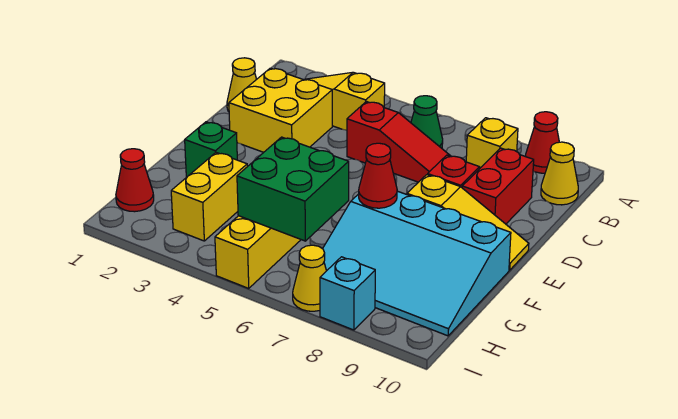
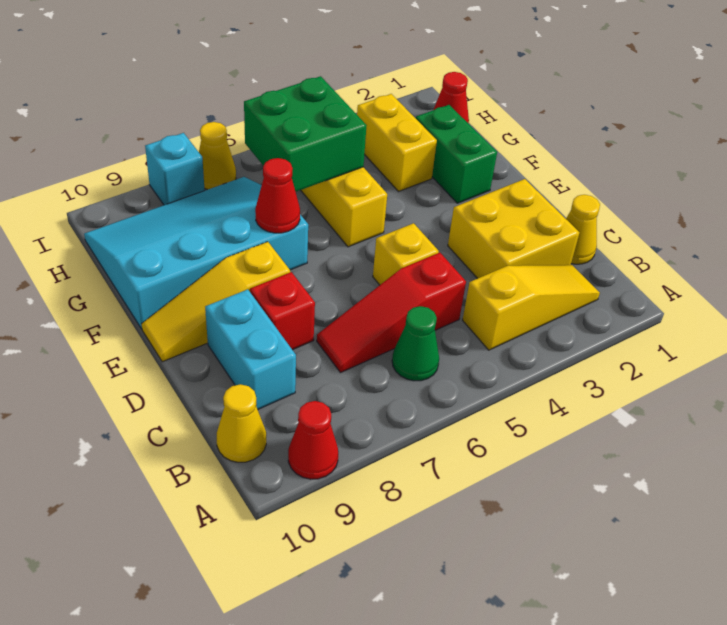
yellow 1x1 brick [466,118,518,169] -> yellow 1x1 brick moved to [373,223,439,285]
red 1x2 brick [462,148,534,224] -> cyan 1x2 brick [205,289,296,409]
green 1x1 brick [185,122,237,177] -> green 1x2 brick [416,105,497,203]

